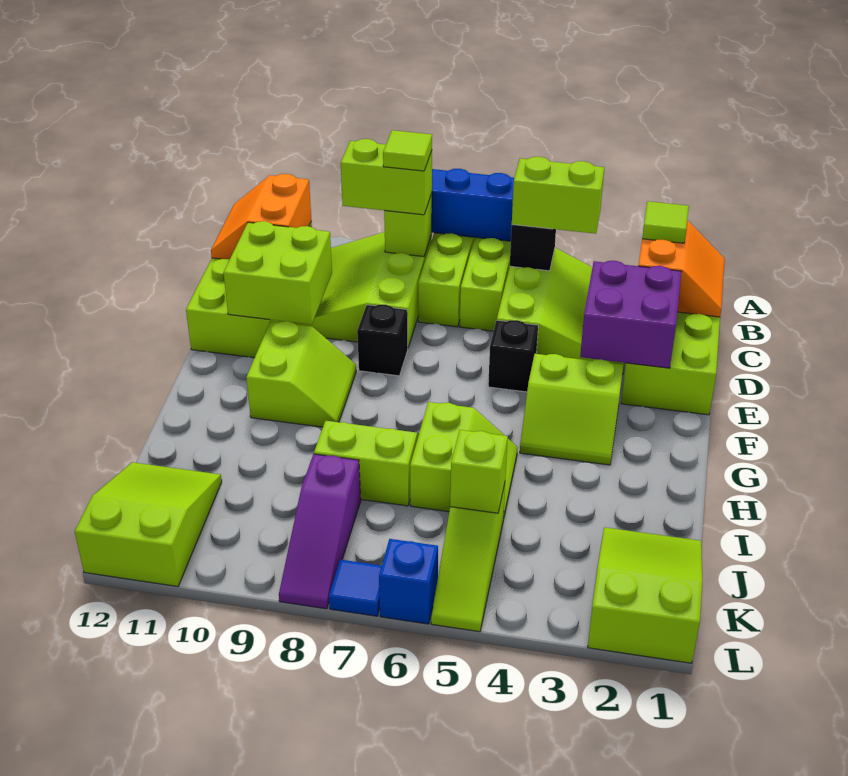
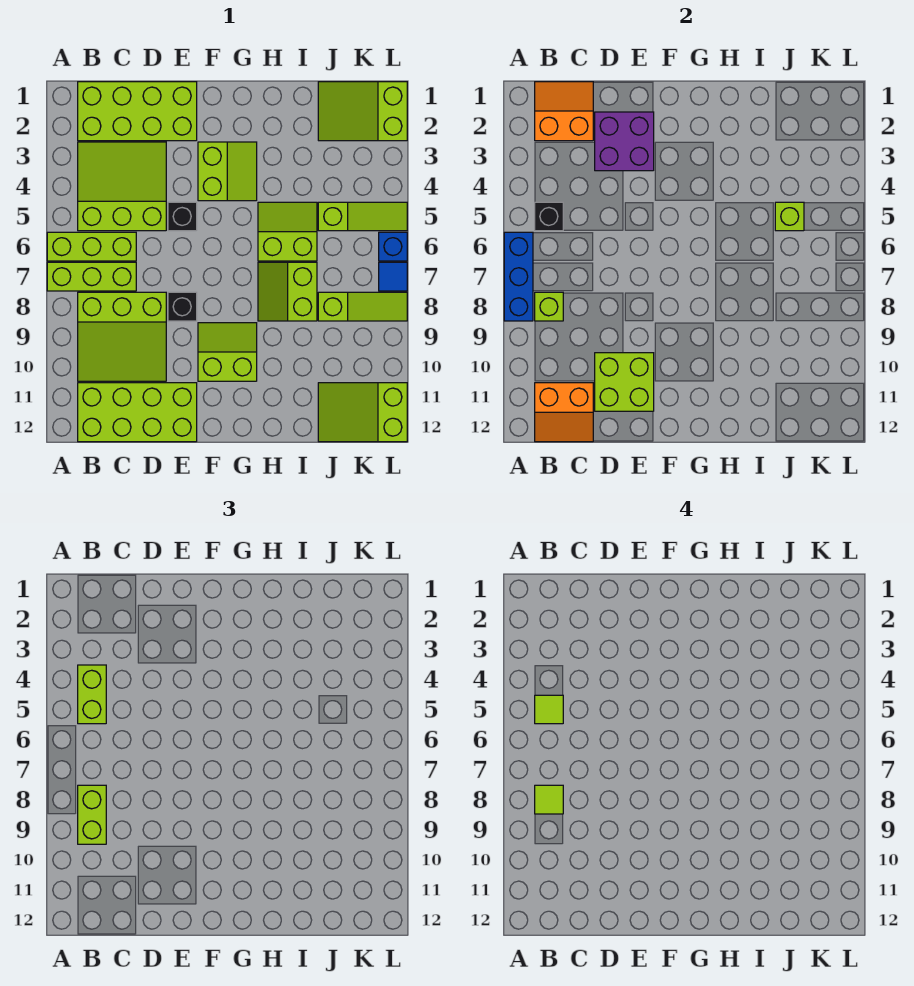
lime 1x1 tile [642,201,689,243] -> lime 1x1 tile moved to [535,695,563,724]
purple 1x3 slope [279,454,361,609] -> lime 1x3 slope [318,292,407,321]

